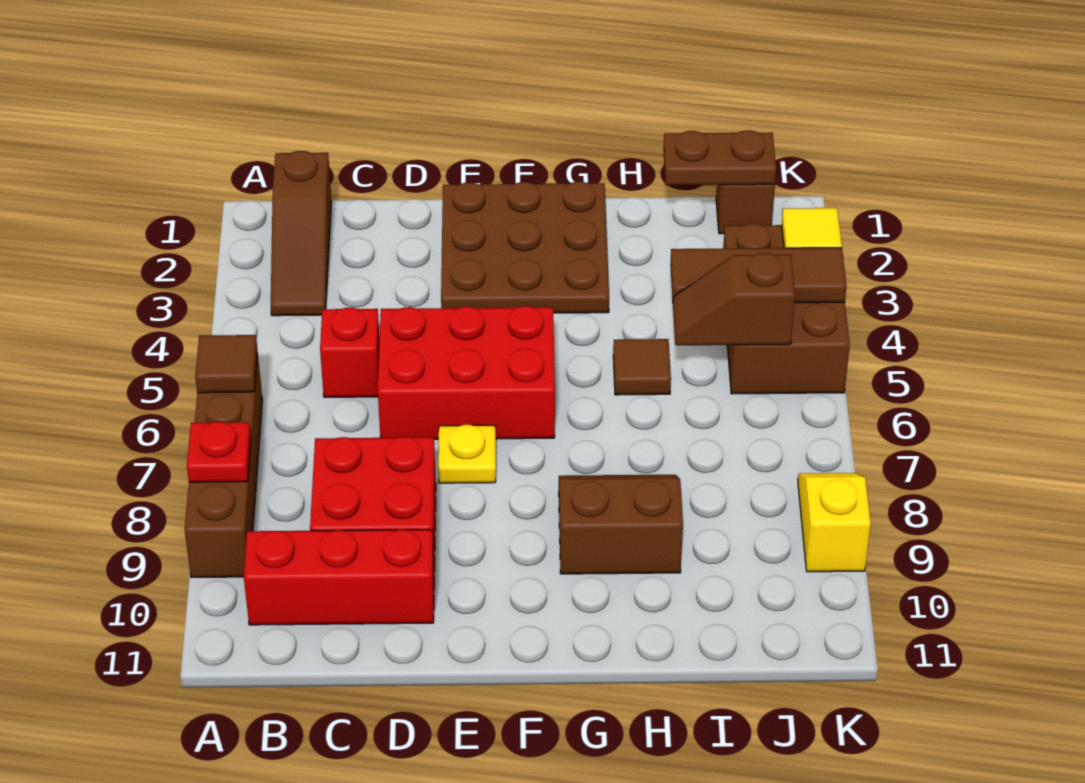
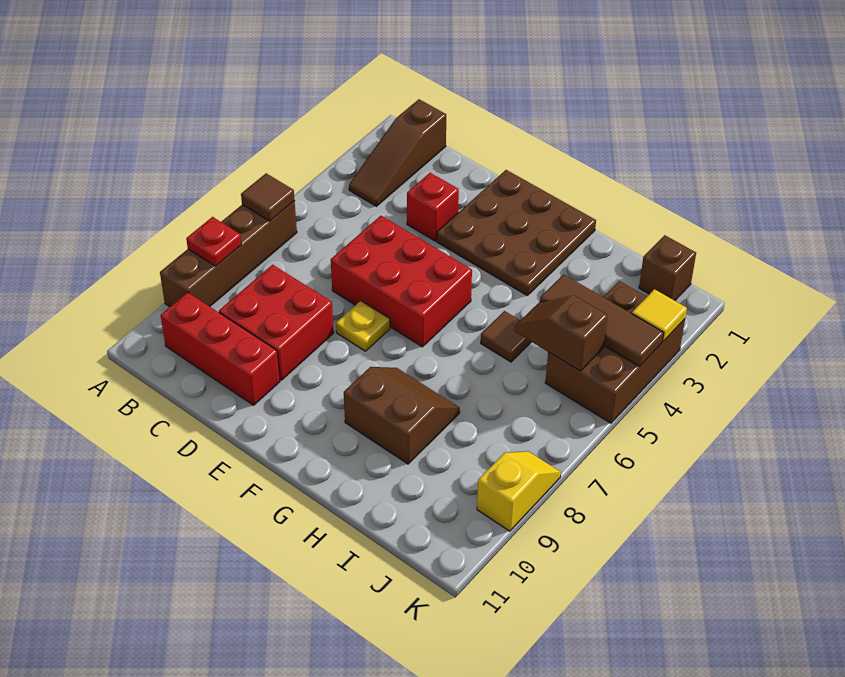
red 1x1 brick [320,308,380,397] -> red 1x1 brick moved to [407,173,459,241]
brown 1x2 plate [663,130,776,185] -> none

